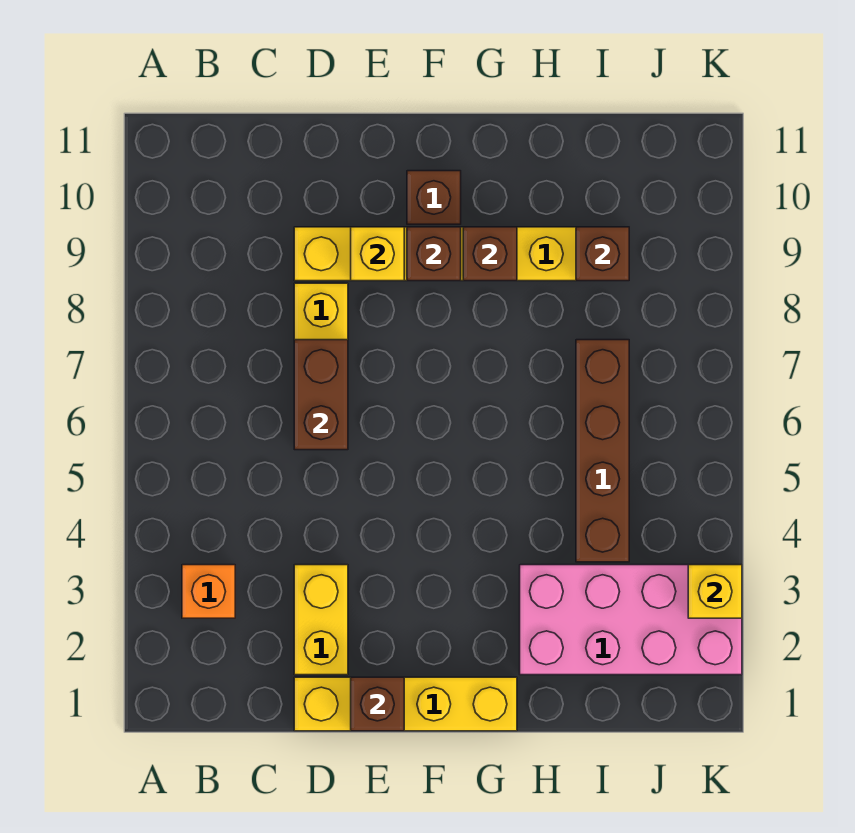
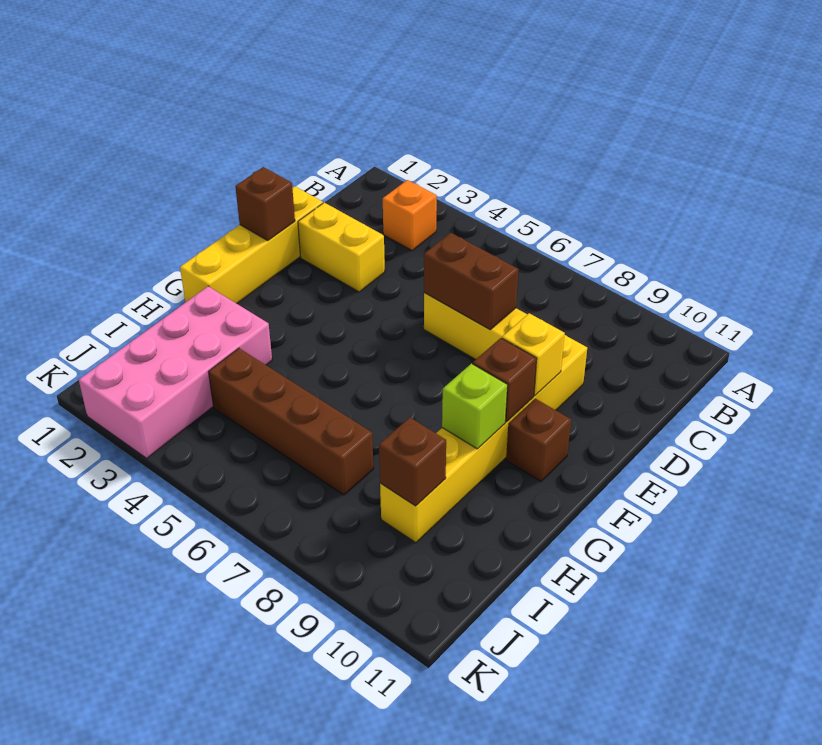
brown 1x1 brick [463,227,517,281] -> lime 1x1 brick [442,364,507,449]
yellow 1x1 brick [688,565,742,618] -> none

